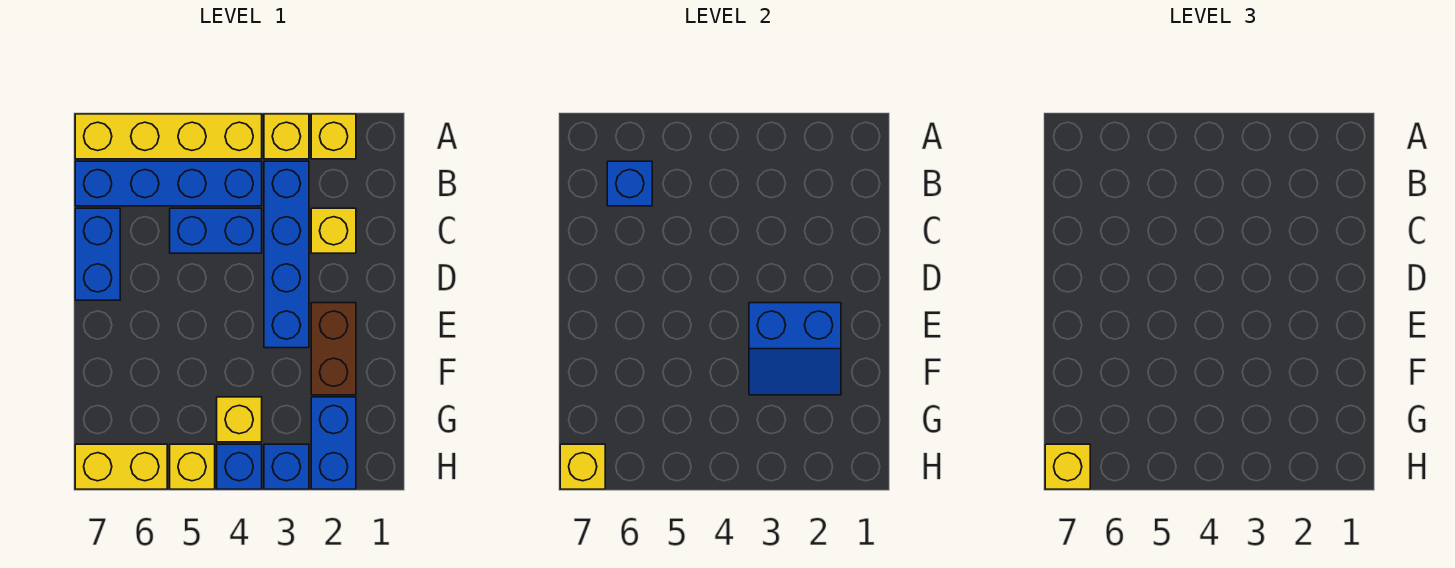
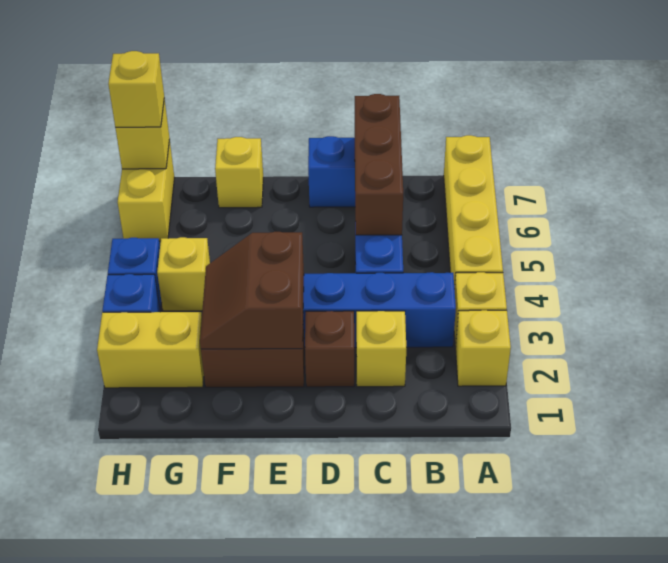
blue 1x4 brick [75,161,262,206] -> none
blue 1x1 brick [607,161,652,206] -> none
none -> brown 1x3 brick [355,94,403,235]
none -> brown 1x1 brick [305,311,354,387]
blue 2x2 slope [749,303,841,395] -> brown 2x2 slope [200,232,304,349]
blue 1x2 brick [311,397,356,489] -> yellow 1x2 brick [97,312,204,388]
yellow 1x1 brick [170,444,215,489] -> yellow 1x1 brick moved to [215,137,263,208]

